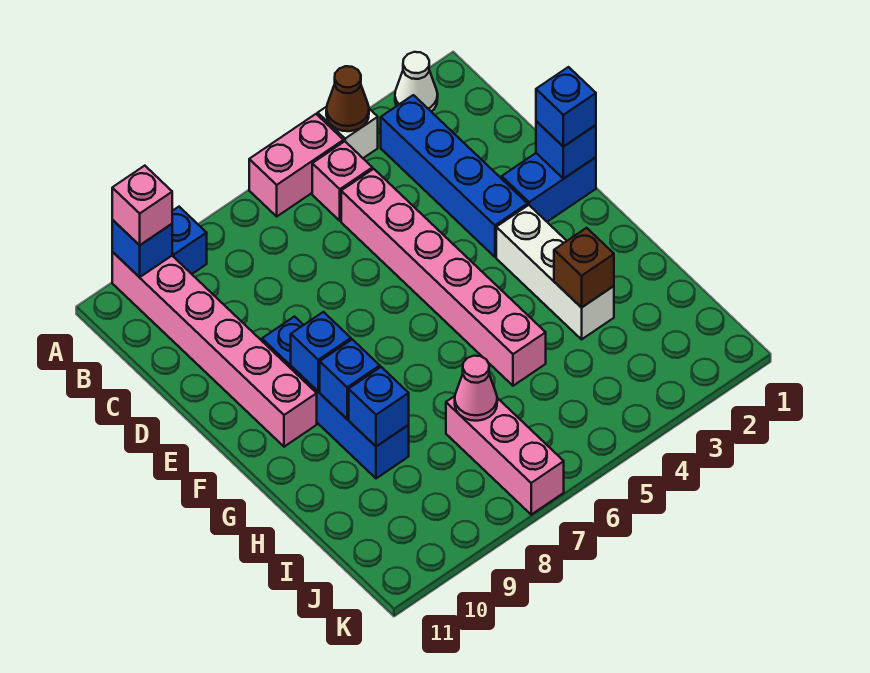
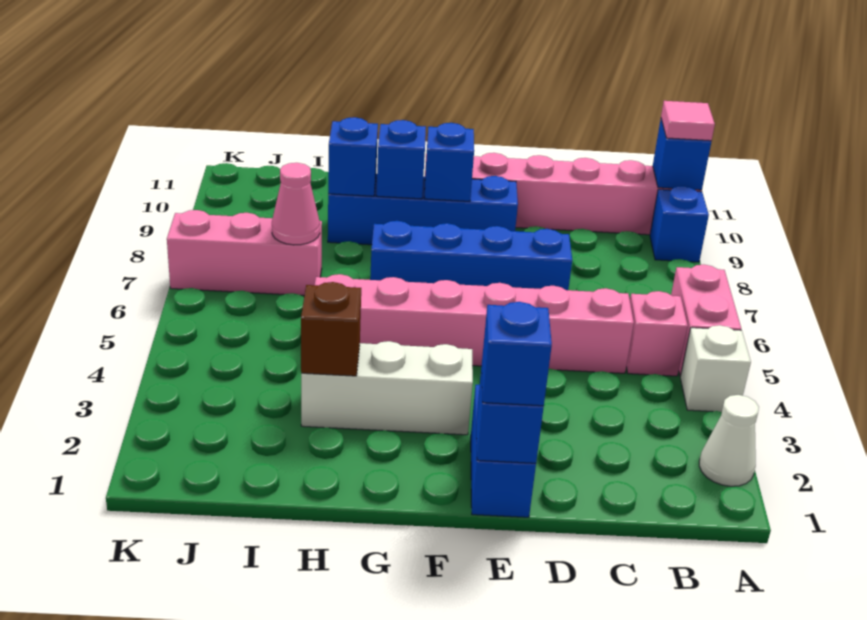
brown 1x1 cone [326,66,369,131] -> none
pink 1x1 brick [112,166,172,245] -> pink 1x1 tile [661,101,715,141]
blue 1x4 brick [381,95,528,257] -> blue 1x4 brick moved to [370,221,572,290]

